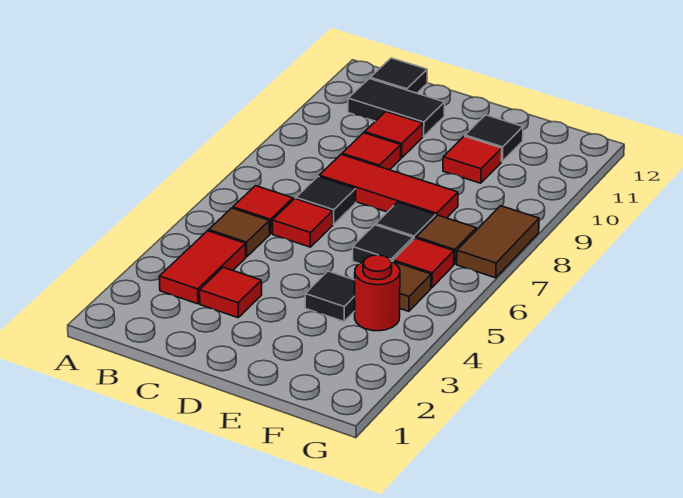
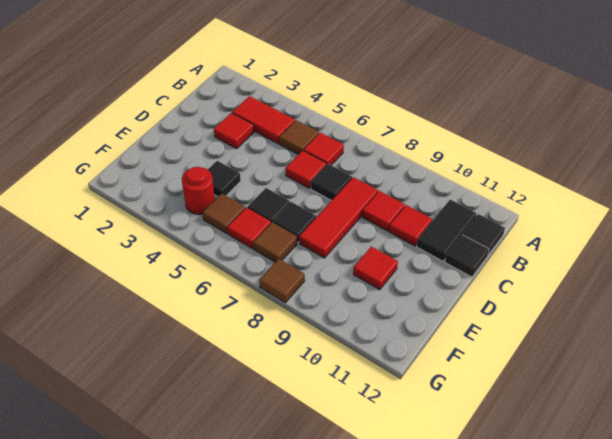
black 1x1 tile [465,115,523,161] -> black 1x1 tile moved to [445,235,489,277]
brown 1x2 tile [457,206,539,278] -> brown 1x1 tile [259,259,305,303]

